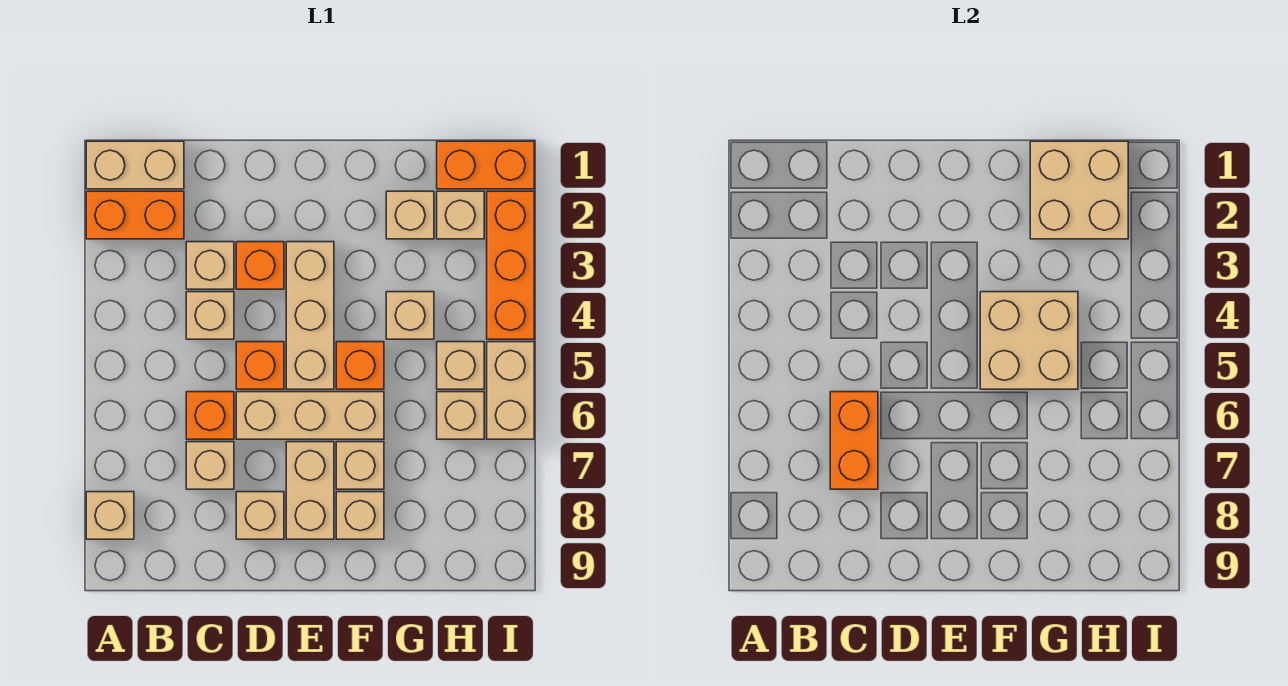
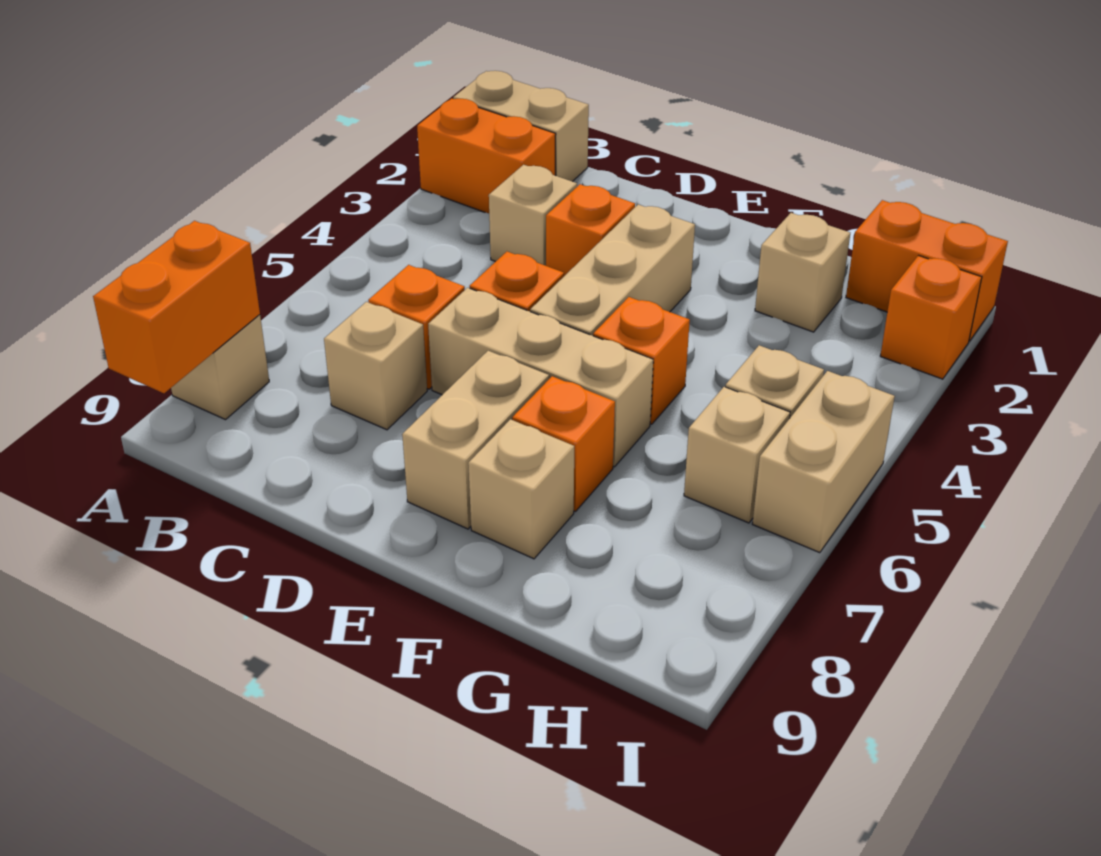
tan 1x1 brick [186,292,234,339] -> none
orange 1x2 brick [830,392,878,489] -> orange 1x2 brick moved to [93,221,260,393]
tan 1x1 brick [236,492,284,539] -> none
tan 2x2 brick [980,292,1078,389] -> none
tan 1x1 brick [336,442,384,489] -> orange 1x1 brick [512,376,615,512]
tan 2x2 brick [1030,141,1128,239] -> none
tan 1x1 brick [386,292,434,339] -> none
tan 1x1 brick [437,191,484,239] -> none
orange 1x3 brick [487,191,534,339] -> orange 1x1 brick [880,256,982,379]

